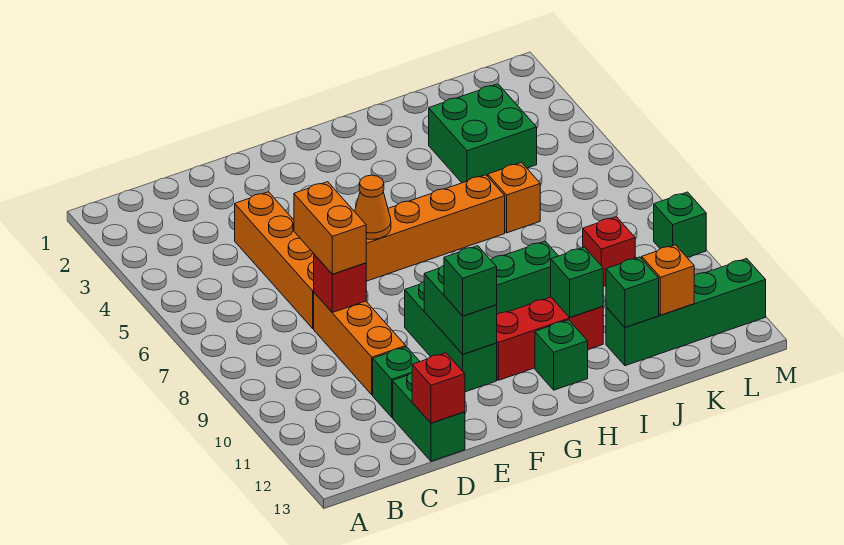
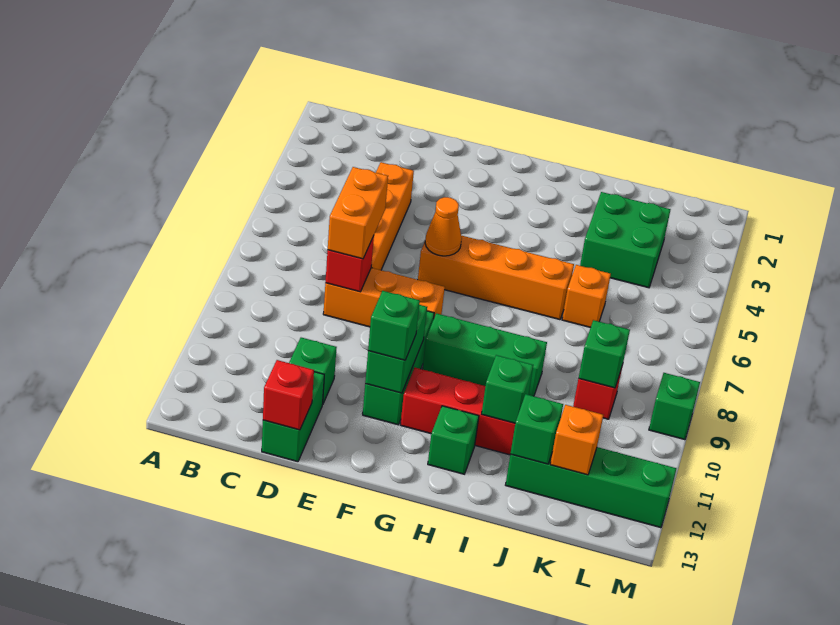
orange 1x3 brick [314,293,406,395] -> orange 1x3 brick turned to [323,268,445,327]
none -> green 1x1 brick [579,320,630,388]

